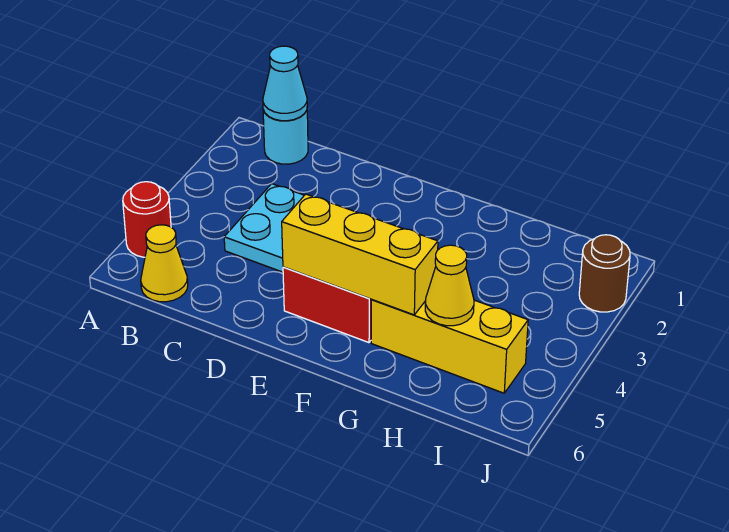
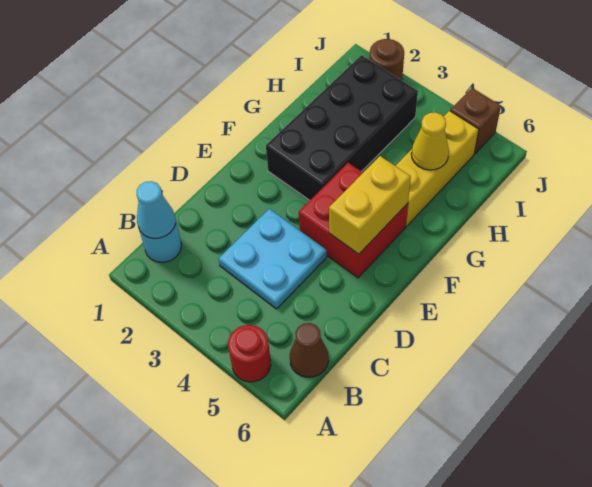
yellow 1x1 cone [141,225,188,302] -> brown 1x1 cone [290,323,329,377]
yellow 1x3 brick [282,194,438,315] -> yellow 1x2 brick [329,156,411,254]
none -> black 2x4 brick [266,55,418,200]
none -> brown 1x1 brick [450,88,501,154]

